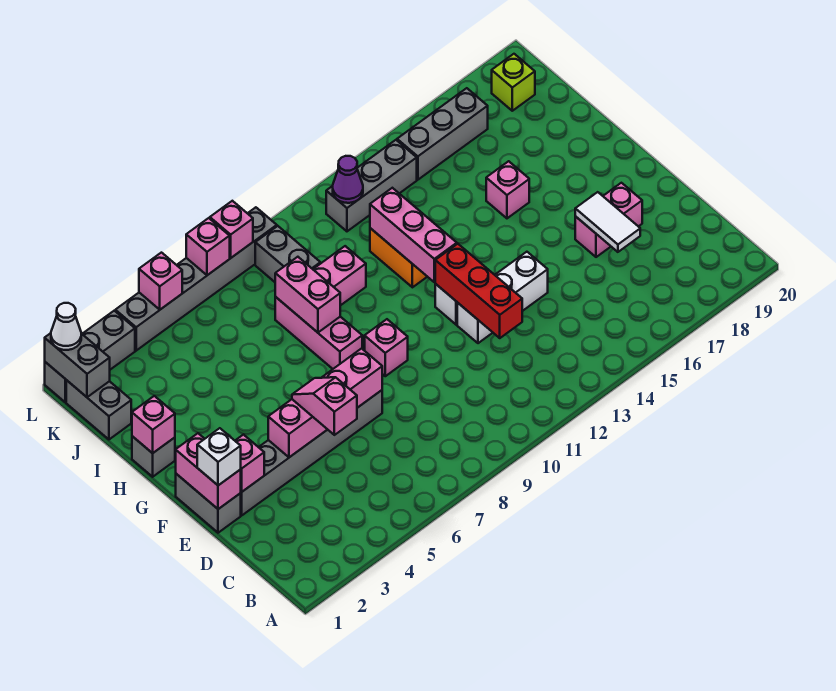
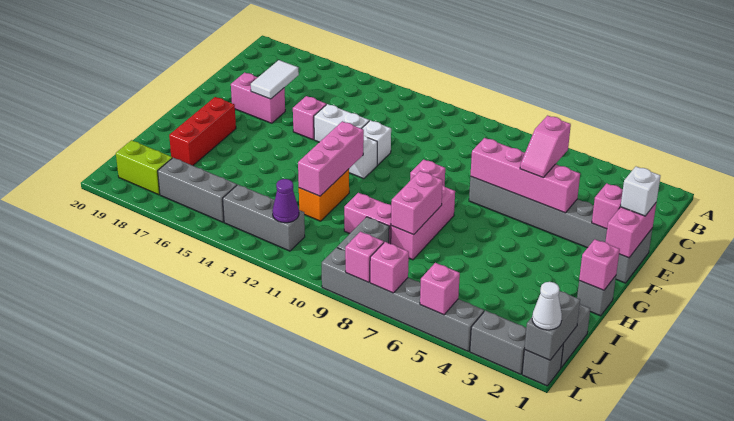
red 1x3 brick [435,244,522,338] -> red 1x3 brick moved to [169,97,236,166]
pink 1x1 brick [486,161,529,218] -> pink 1x1 brick moved to [293,96,326,140]
lime 1x1 brick [492,54,535,111] -> lime 1x2 brick [116,140,172,195]

